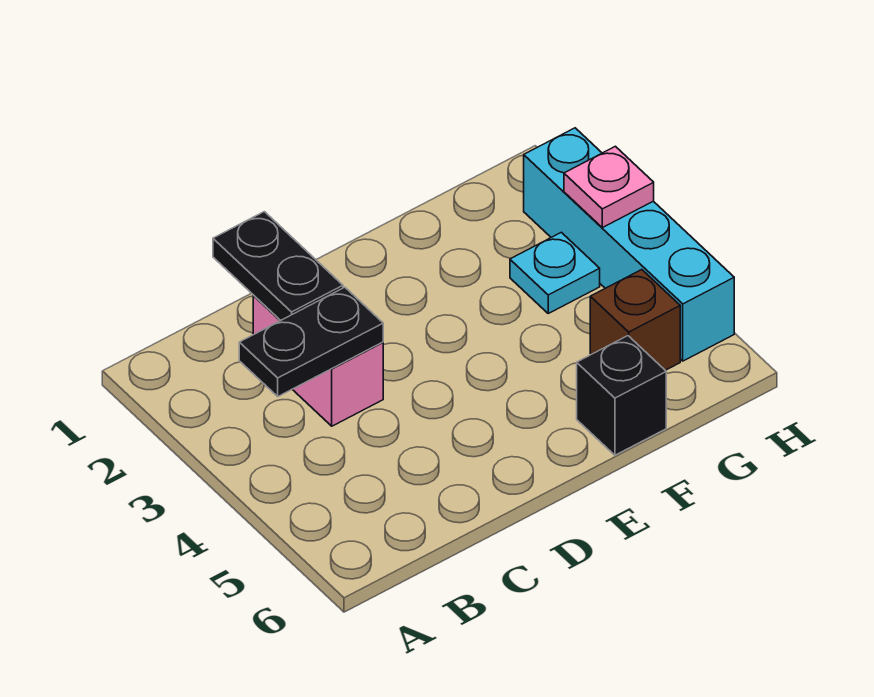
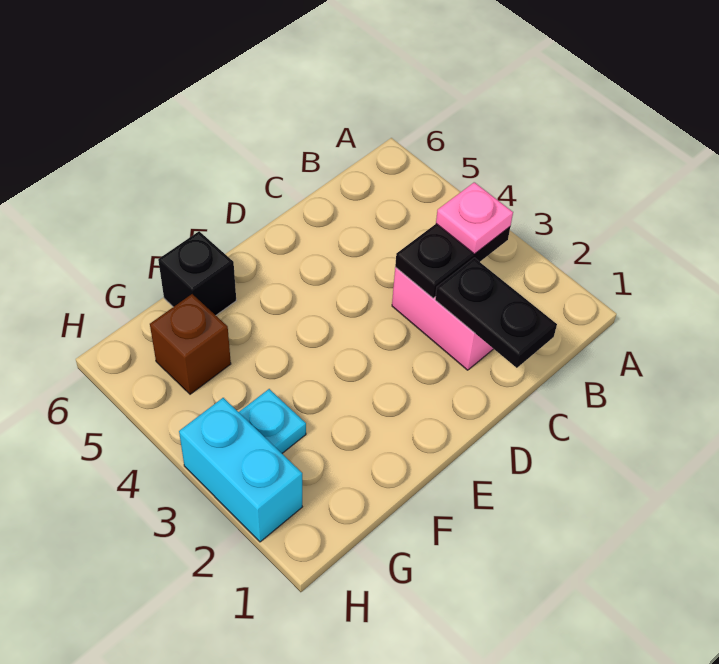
cyan 1x4 brick [524,128,734,361] -> cyan 1x2 brick [179,398,302,542]
pink 1x1 plate [564,146,654,228] -> pink 1x1 plate moved to [436,182,513,254]

